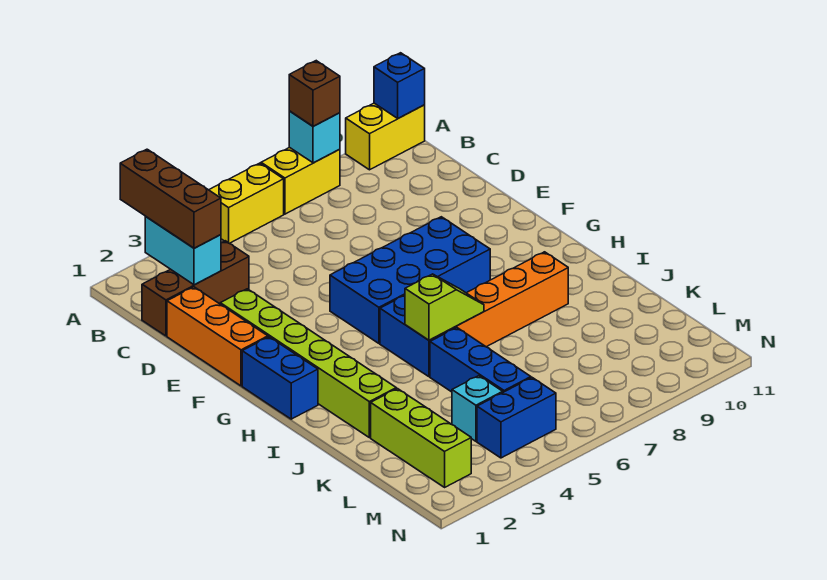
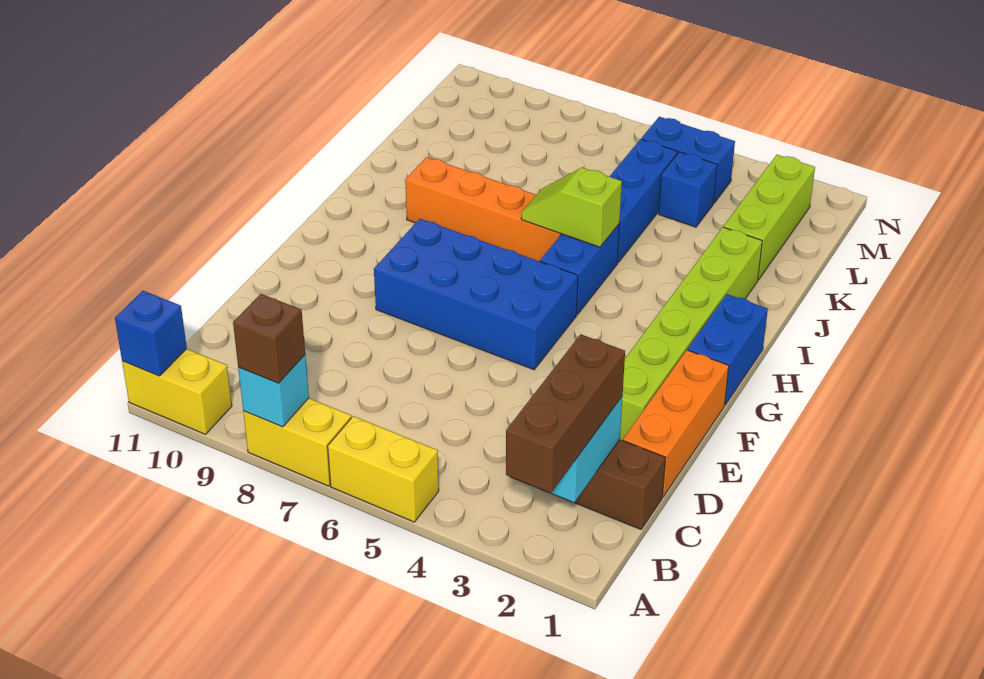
cyan 1x1 brick [452,376,503,441] -> blue 1x1 brick [659,152,717,227]

